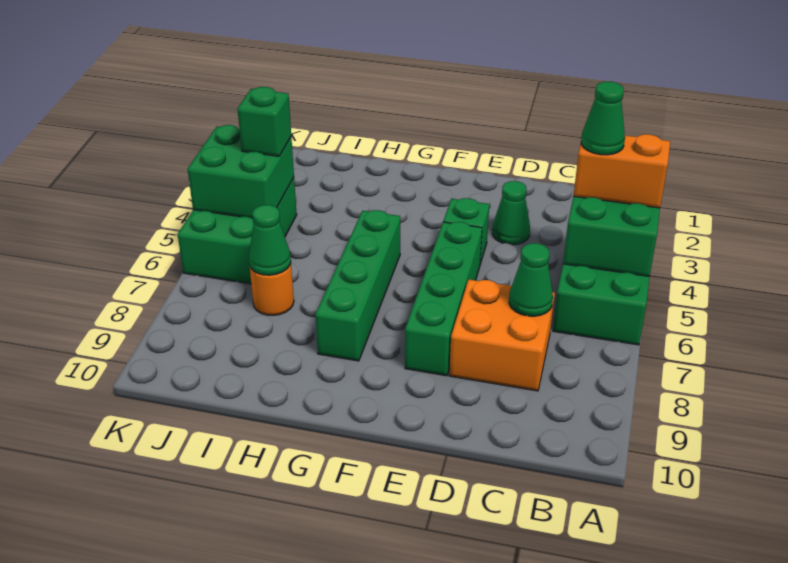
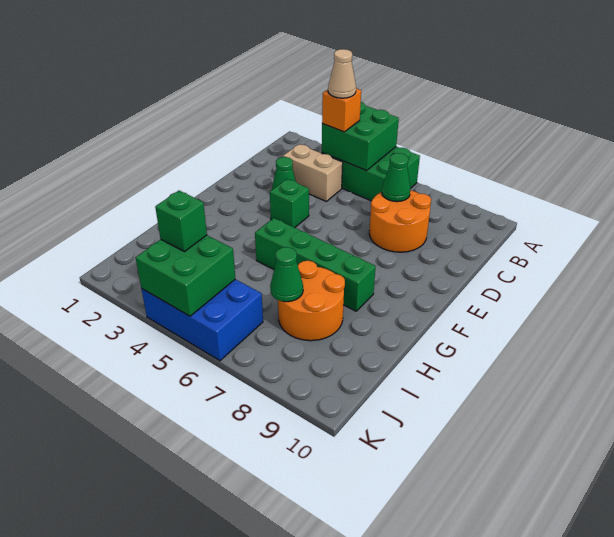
orange 1x2 brick [574,134,670,208] -> orange 1x1 brick [322,89,361,132]
green 1x1 cone [581,82,625,155] -> tan 1x1 cone [328,49,356,98]
none -> tan 1x2 brick [283,144,343,201]
orange 2x2 brick [449,279,555,391] -> orange 2x2 round brick [369,190,431,252]
green 1x4 brick [405,222,482,376] -> none
orange 1x1 round brick [250,264,294,315] -> orange 2x2 round brick [278,261,345,341]
green 2x3 brick [178,178,297,284] -> blue 2x3 brick [142,279,263,361]

